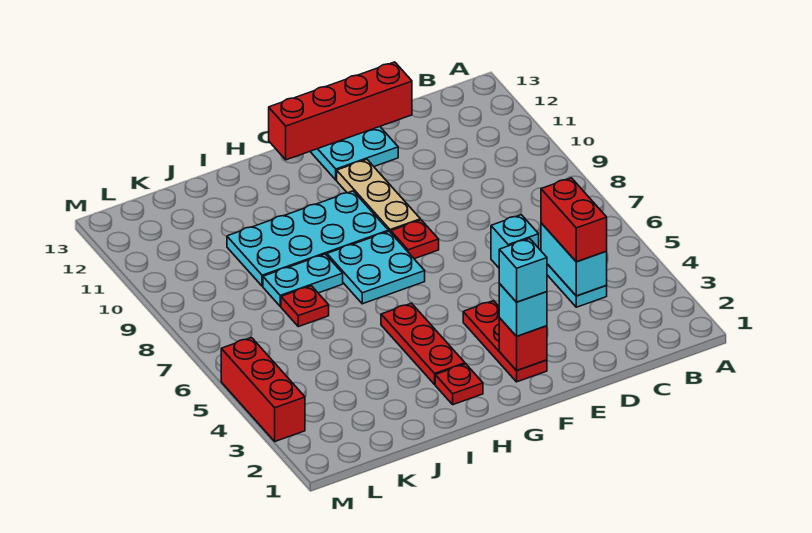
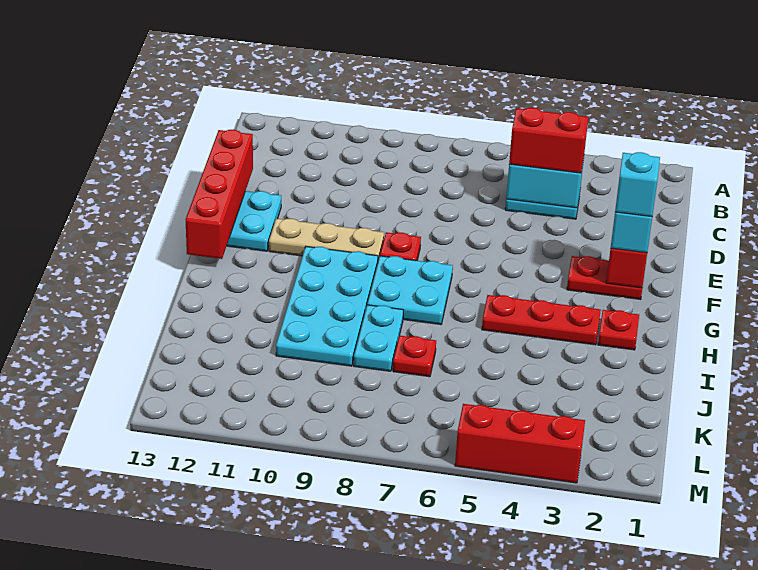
cyan 1x1 brick [491,215,539,268] -> none
red 1x3 plate [463,301,547,382] -> red 1x2 plate [567,256,642,299]

